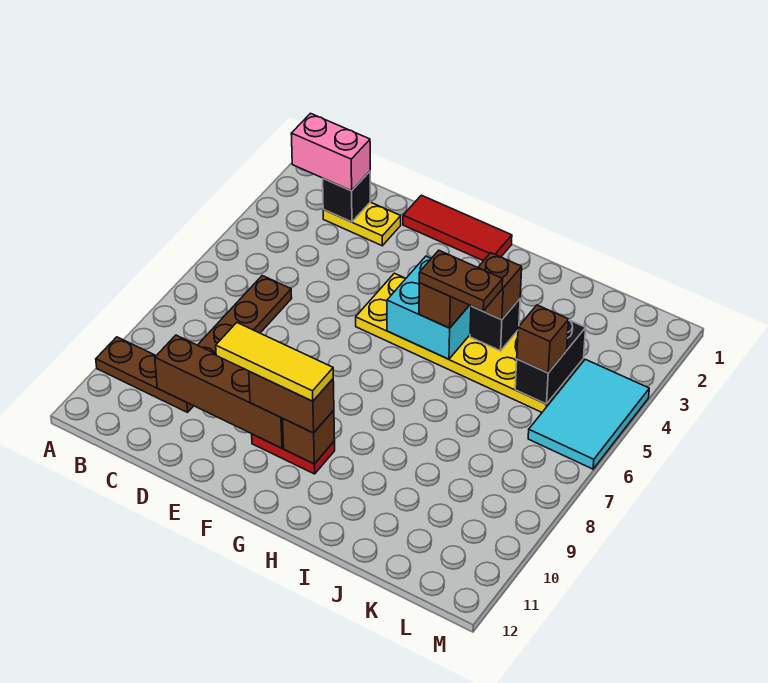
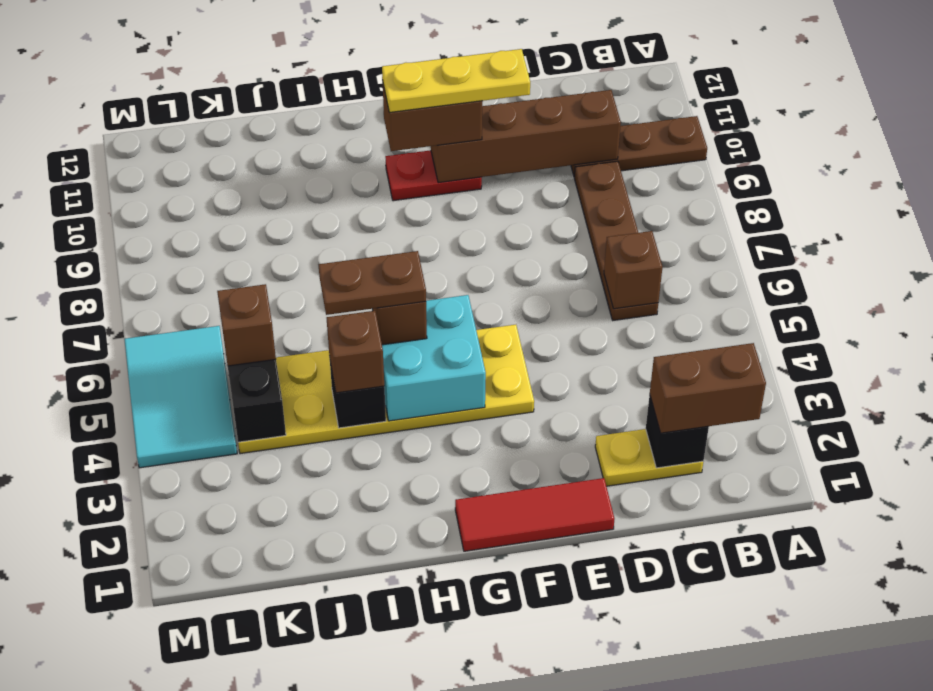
pink 1x2 brick [291,113,370,191] -> brown 1x2 brick [650,343,766,433]
yellow 1x3 tile [216,323,333,401] -> yellow 1x3 plate [382,49,530,113]
brown 1x1 brick [283,410,335,464] -> brown 1x1 brick moved to [604,231,662,309]

